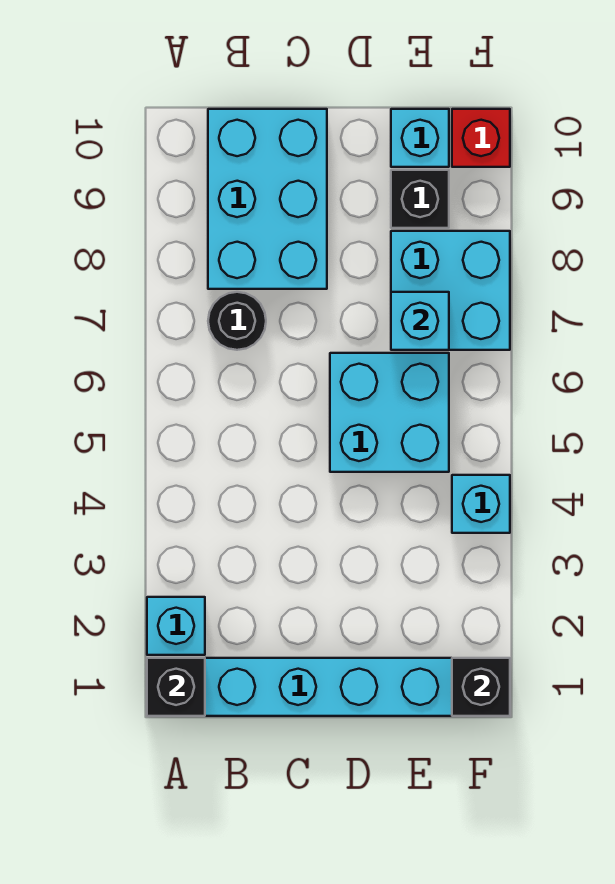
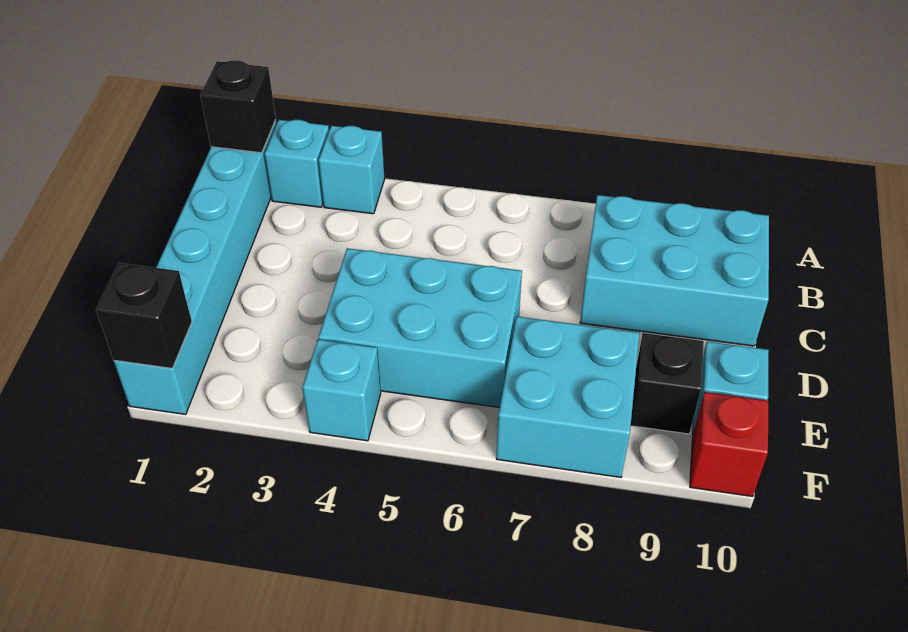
black 1x1 round brick [208,292,266,350] -> none
cyan 2x2 brick [330,353,449,472] -> cyan 2x3 brick [319,248,522,408]
cyan 1x1 brick [391,292,449,350] -> cyan 1x1 brick moved to [319,126,385,214]

